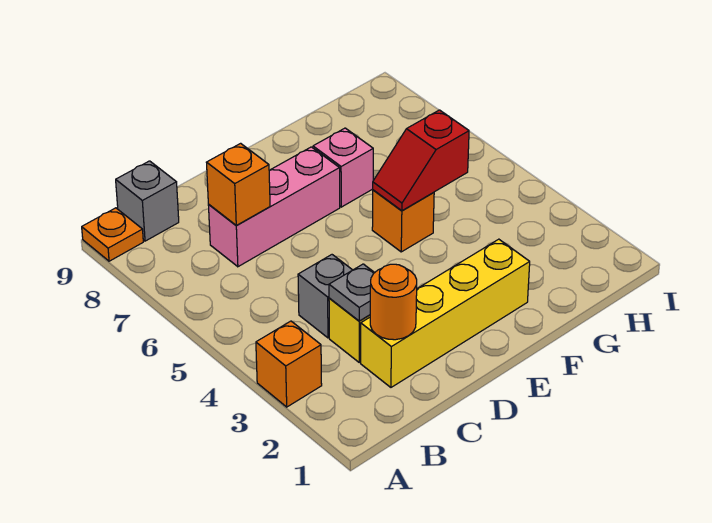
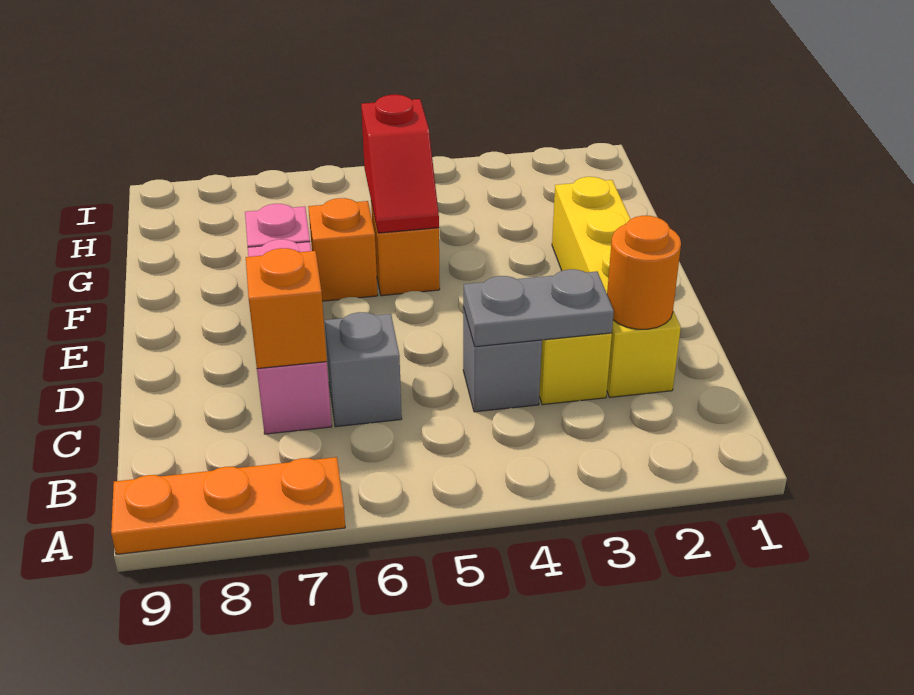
orange 1x1 brick [256,321,322,407] -> orange 1x1 brick moved to [308,198,378,301]
orange 1x1 plate [82,208,143,261] -> orange 1x3 plate [111,457,345,555]
grey 1x1 brick [116,161,179,241] -> grey 1x1 brick moved to [324,312,402,427]
grey 1x1 plate [329,264,375,321] -> grey 1x2 plate [463,269,614,347]

